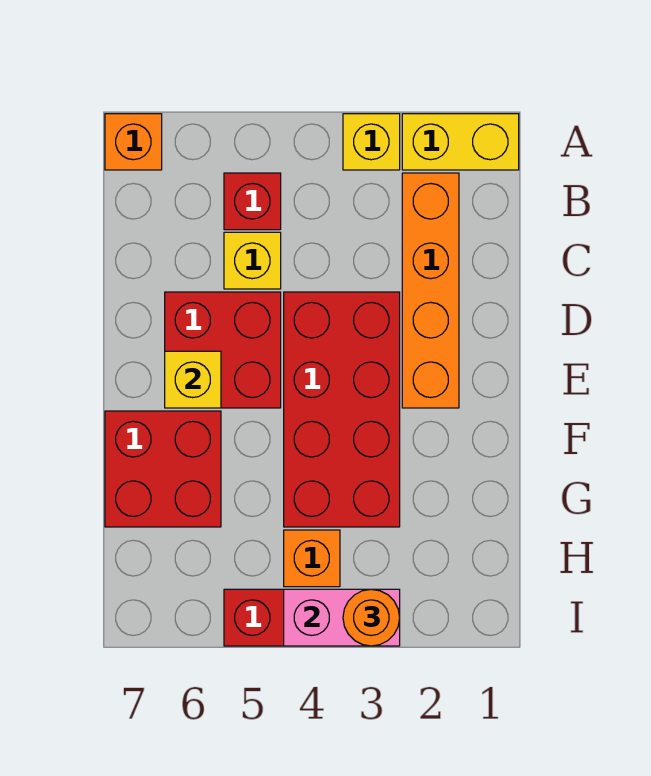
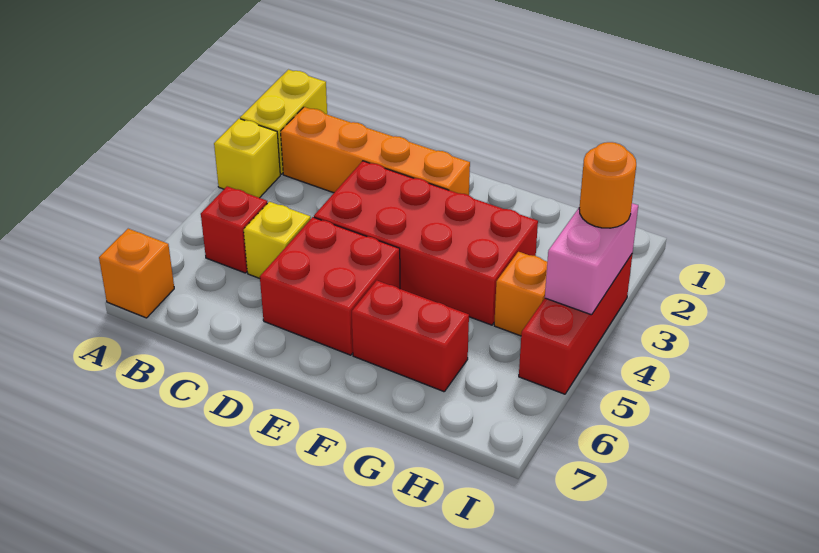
yellow 1x1 brick [165,351,221,408] -> none
red 2x2 brick [105,411,221,527] -> red 1x2 brick [352,281,469,392]

